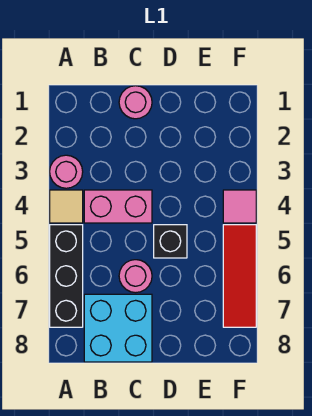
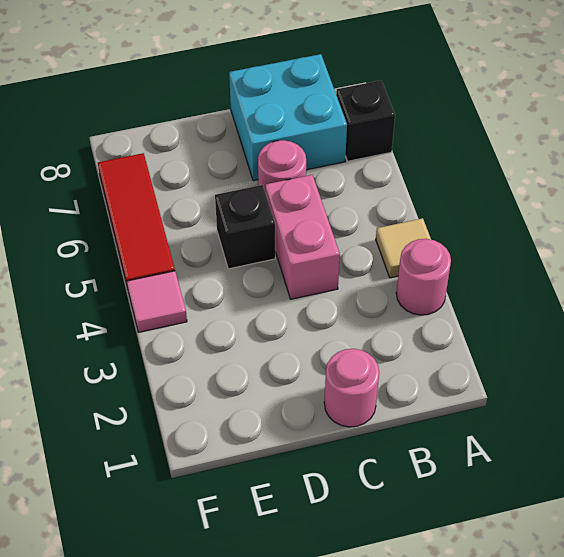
black 1x3 brick [50,225,83,327] -> black 1x1 brick [336,80,395,161]
pink 1x2 brick [84,190,152,223] -> pink 1x2 brick turned to [265,175,340,299]

